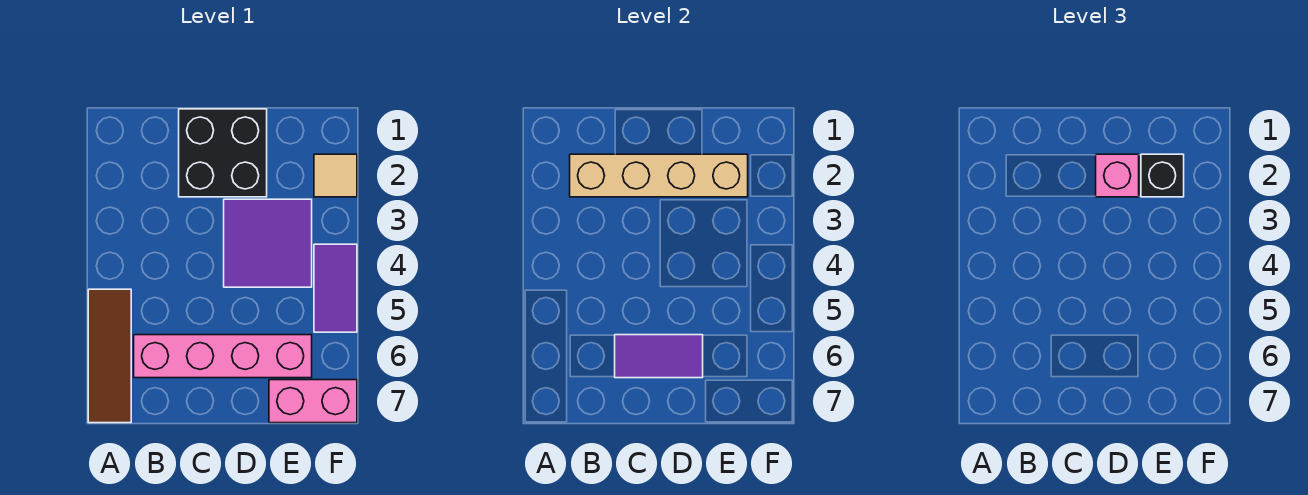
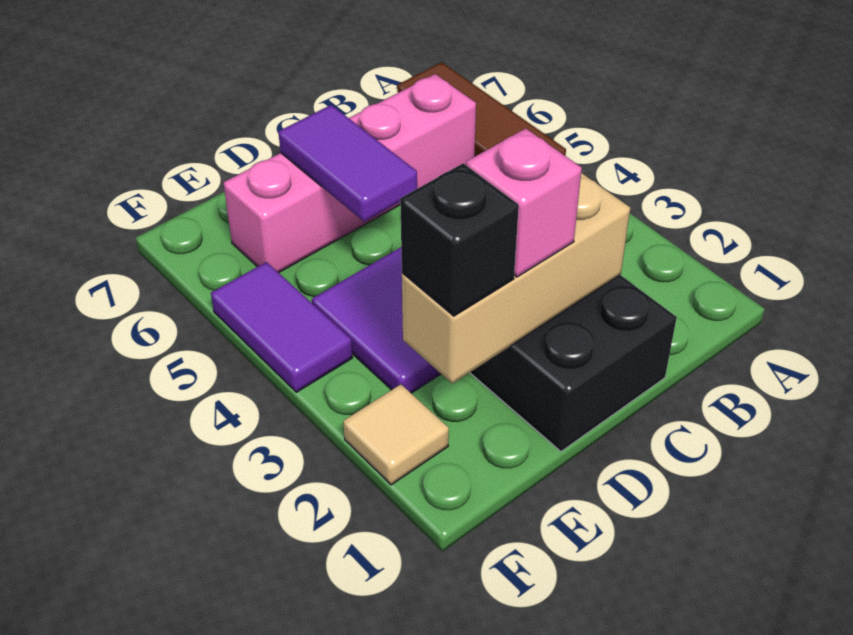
tan 1x4 brick [570,154,748,197] -> tan 1x3 brick [402,173,630,384]
purple 1x2 tile [615,335,703,378] -> purple 1x2 tile turned to [278,105,417,222]
pink 1x2 brick [269,380,357,423] -> none

